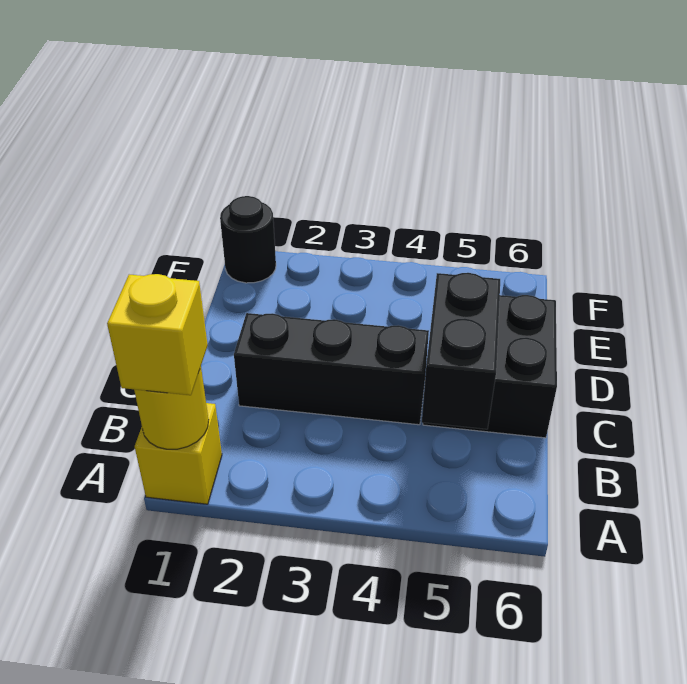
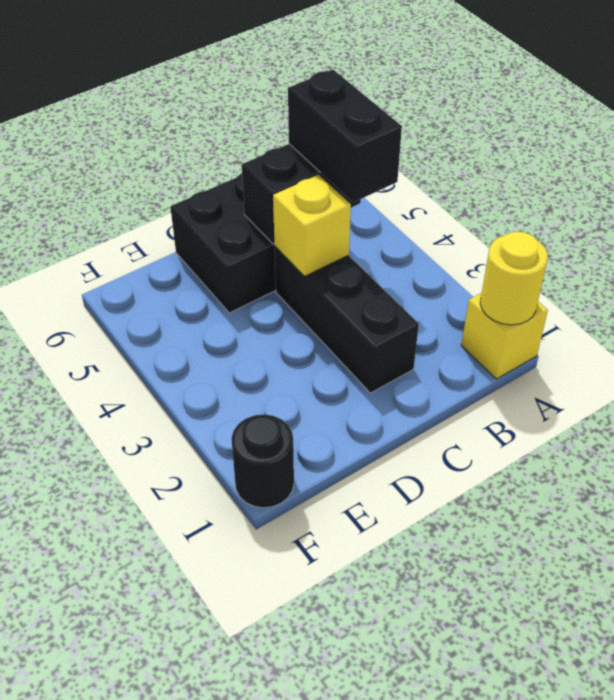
yellow 1x1 brick [107,274,208,395] -> yellow 1x1 brick moved to [273,175,351,276]
none -> black 1x2 brick [288,70,402,202]

